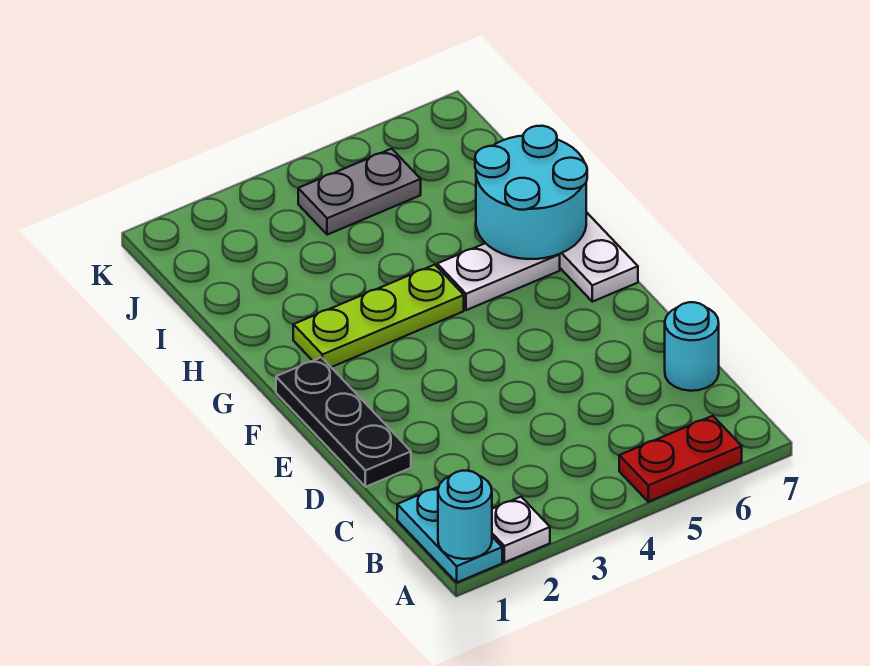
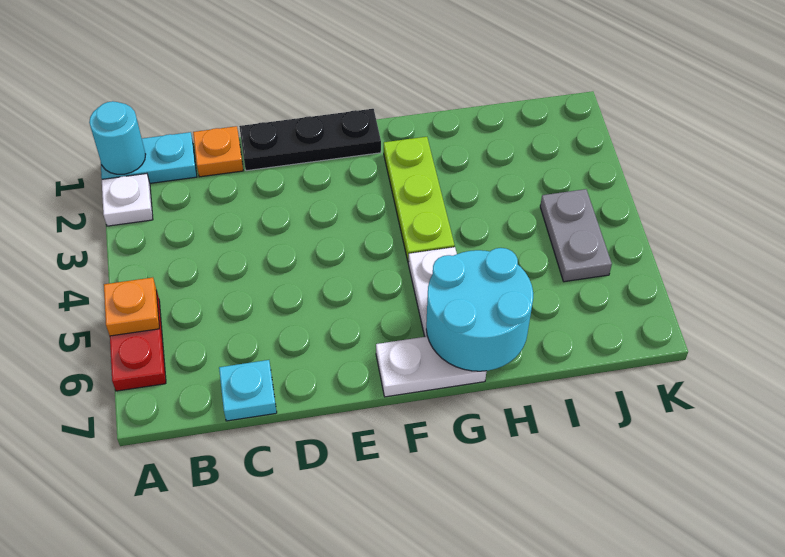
none -> orange 1x1 plate [104,277,159,336]
none -> orange 1x1 plate [193,126,243,177]
cyan 1x1 round brick [665,302,719,391] -> cyan 1x1 plate [219,360,277,421]

